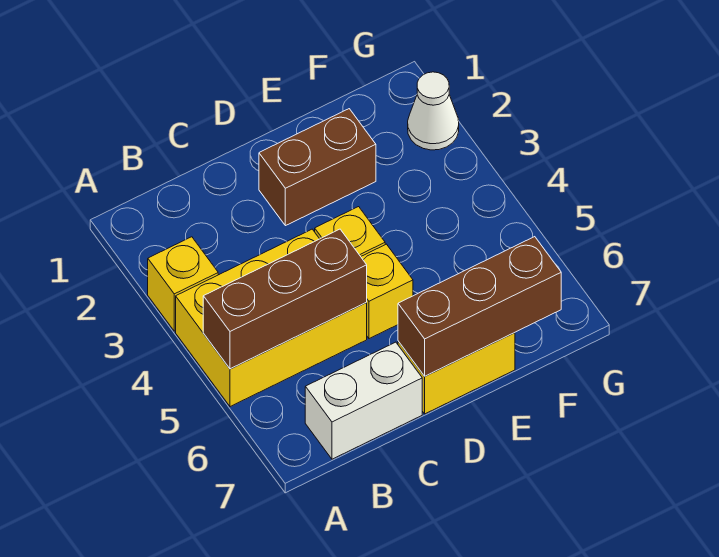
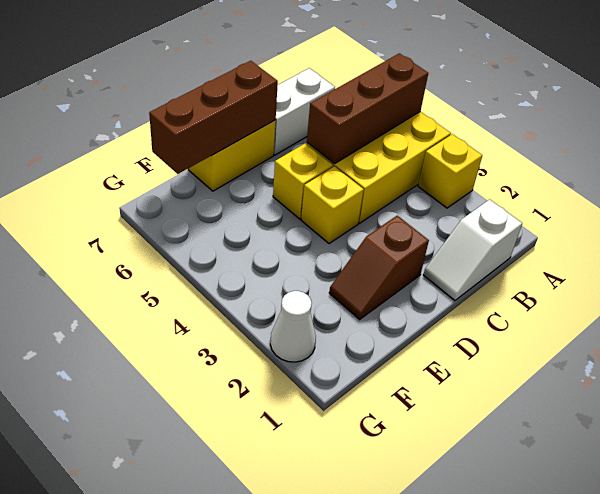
none -> white 1x2 slope [424,199,522,300]
brown 1x2 brick [259,109,376,226] -> brown 1x2 slope [329,216,429,319]

